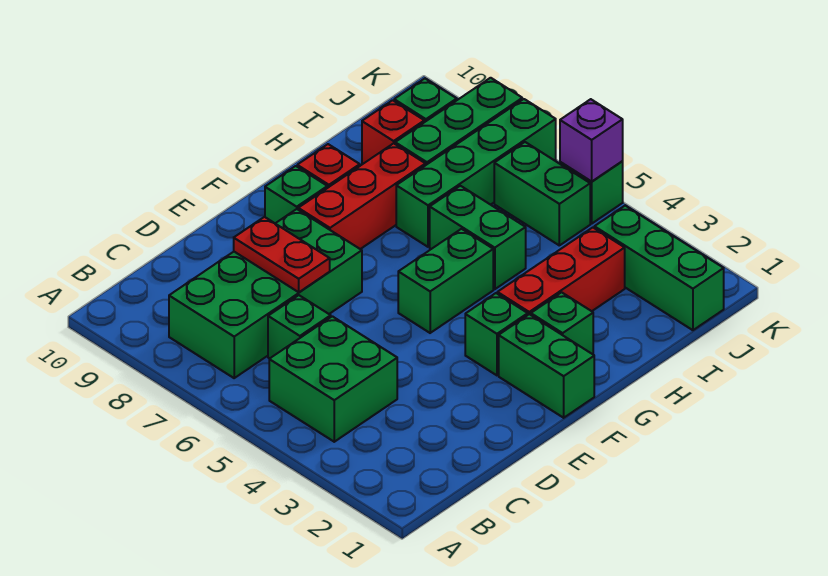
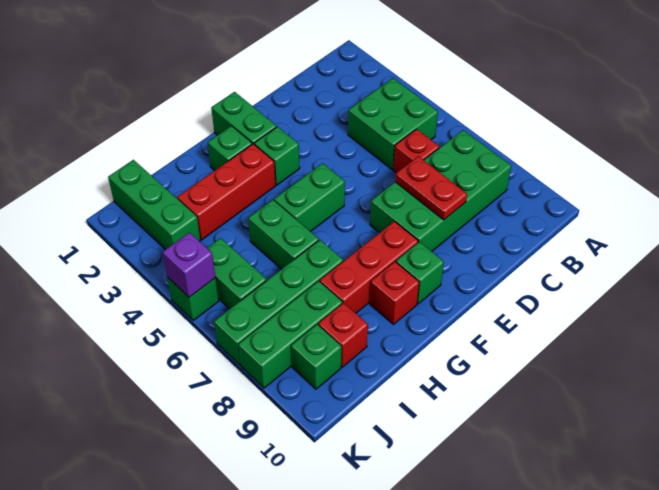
green 1x1 brick [268,295,331,359] -> red 1x1 brick [393,129,439,173]

